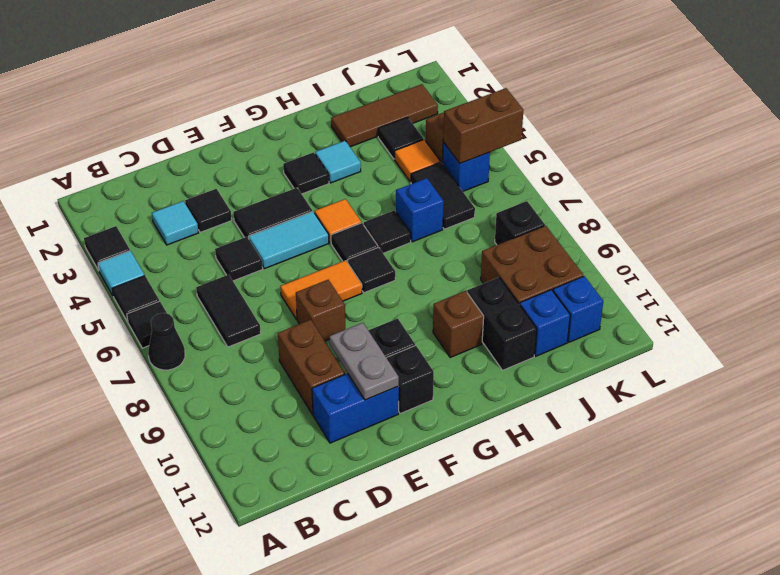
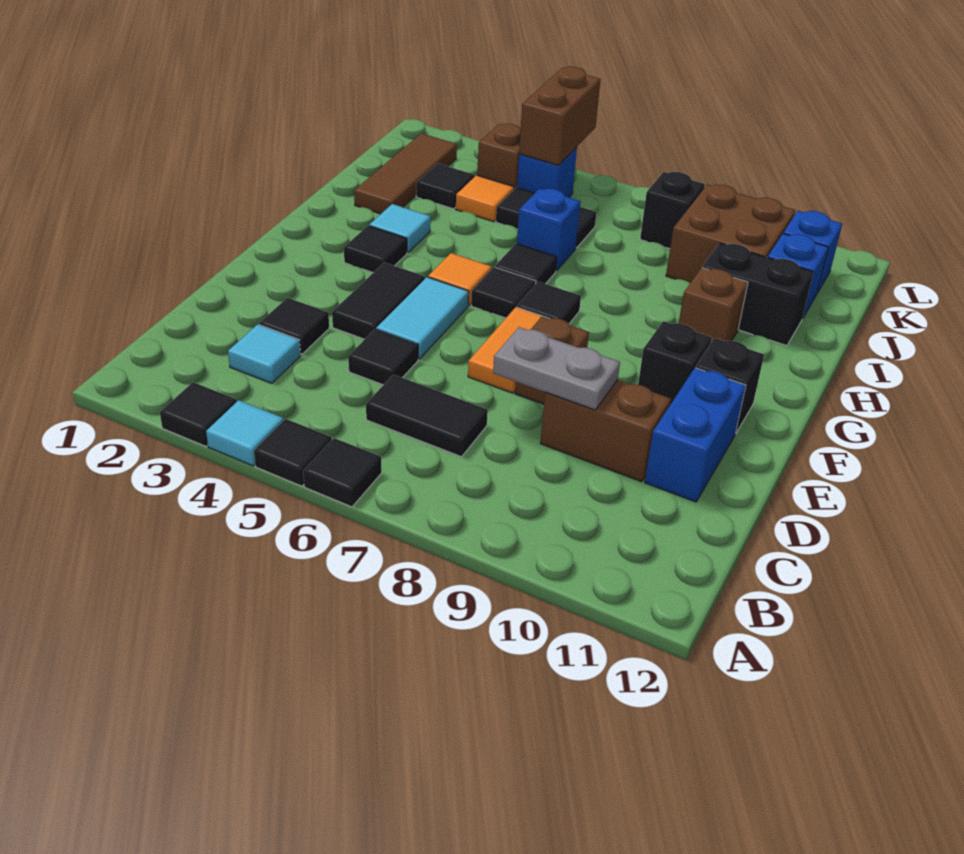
black 1x1 cone [148,313,185,370] -> none
grey 1x2 plate [330,323,399,400] -> grey 1x2 plate moved to [493,327,620,410]

